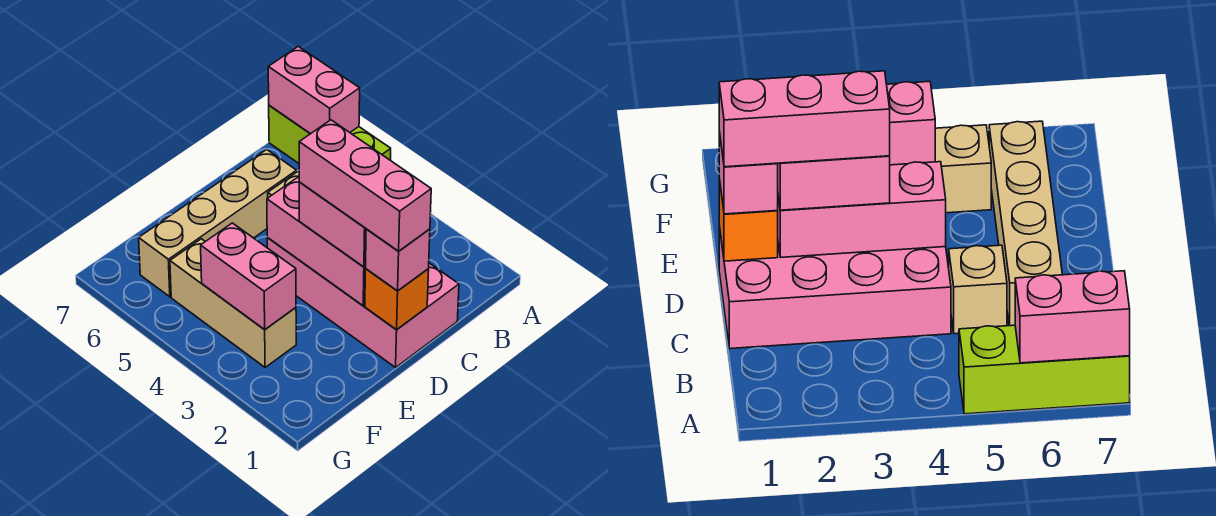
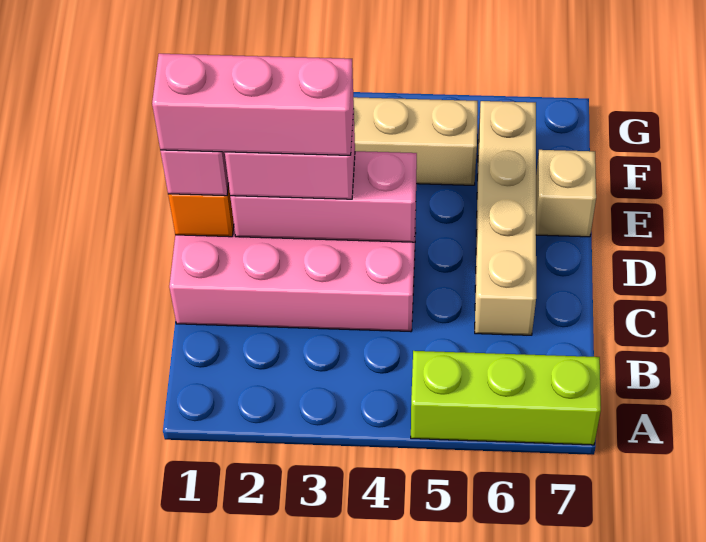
pink 1x2 brick [268,46,360,134] -> none
tan 1x1 brick [949,245,1007,334] -> tan 1x1 brick moved to [536,150,596,237]
pink 1x2 brick [201,223,296,330] -> none

